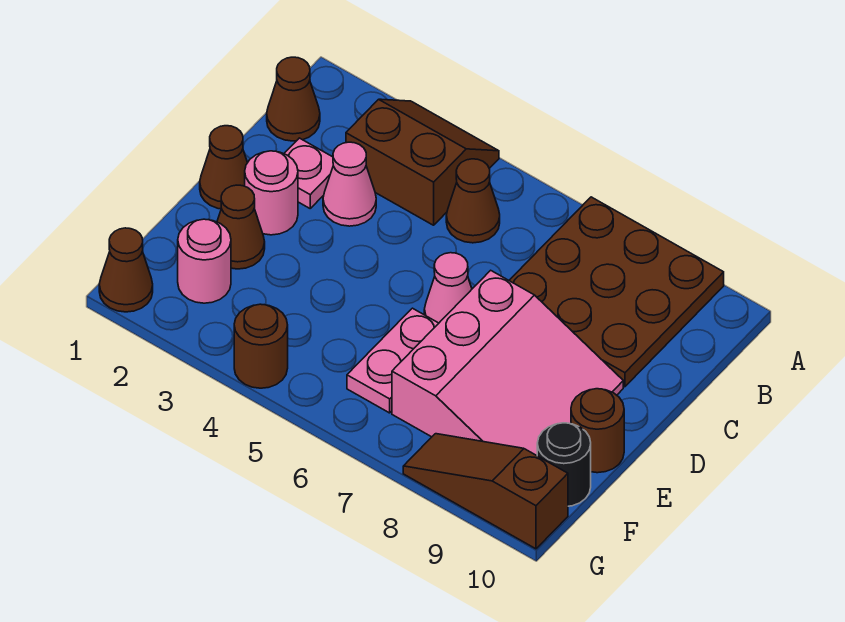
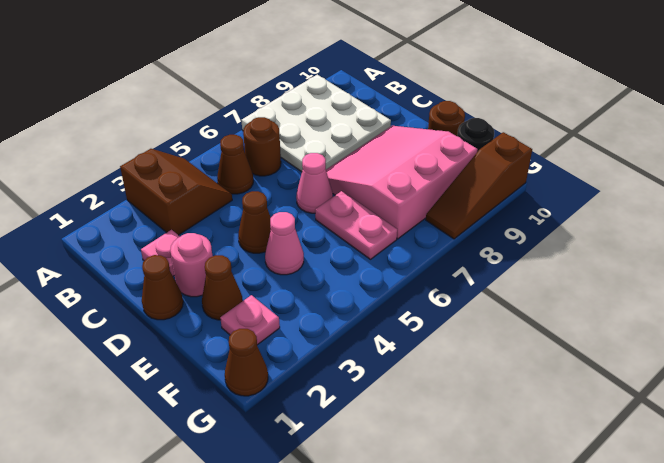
brown 2x2 slope [346,99,499,225] -> brown 2x2 slope turned to [120,149,232,235]
brown 3x3 plate [509,197,724,387] -> white 3x3 plate [241,75,391,172]
brown 1x1 cone [267,57,320,141] -> brown 1x1 cone moved to [238,191,271,253]
pink 1x1 cone [323,142,376,226] -> pink 1x1 cone moved to [265,212,304,275]
pink 3x3 slope [392,270,623,456] -> pink 3x3 slope turned to [326,126,478,239]
pink 1x1 round brick [178,219,231,303] -> pink 1x1 plate [220,295,280,345]
brown 1x1 round brick [234,304,288,388] -> brown 1x1 round brick moved to [243,117,281,176]

